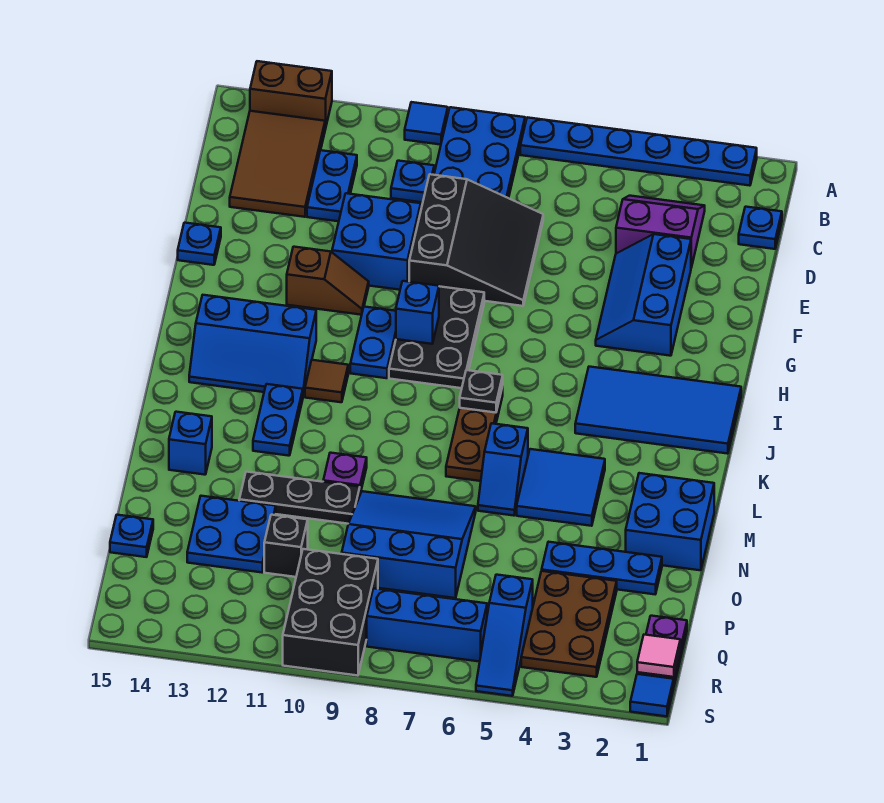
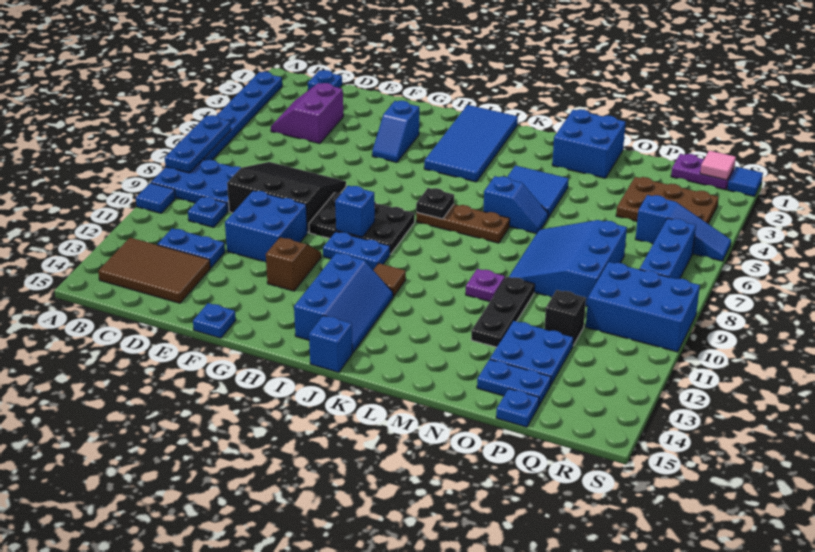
brown 1x2 brick [250,61,332,129] -> none
blue 2x3 slope [596,234,691,356] -> blue 1x2 slope [372,101,419,162]
blue 1x2 plate [253,384,303,456] -> blue 1x2 plate moved to [477,359,551,405]
blue 1x1 brick [169,412,212,475] -> blue 1x1 brick moved to [309,315,352,372]
blue 1x3 plate [542,542,662,594] -> blue 1x3 plate moved to [165,115,231,173]
black 2x3 brick [283,549,378,676] -> blue 2x3 brick [586,262,700,352]

